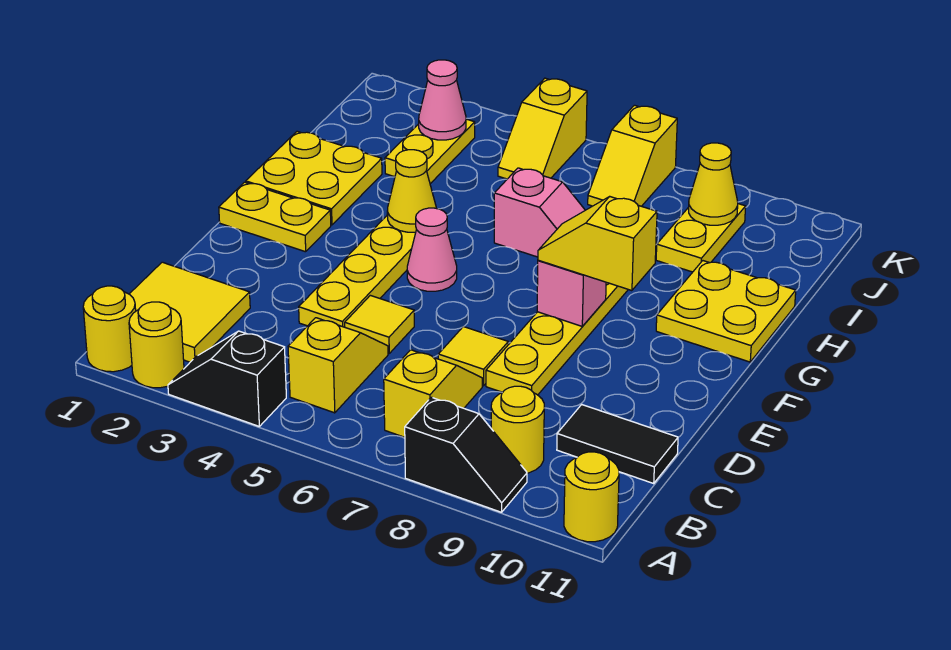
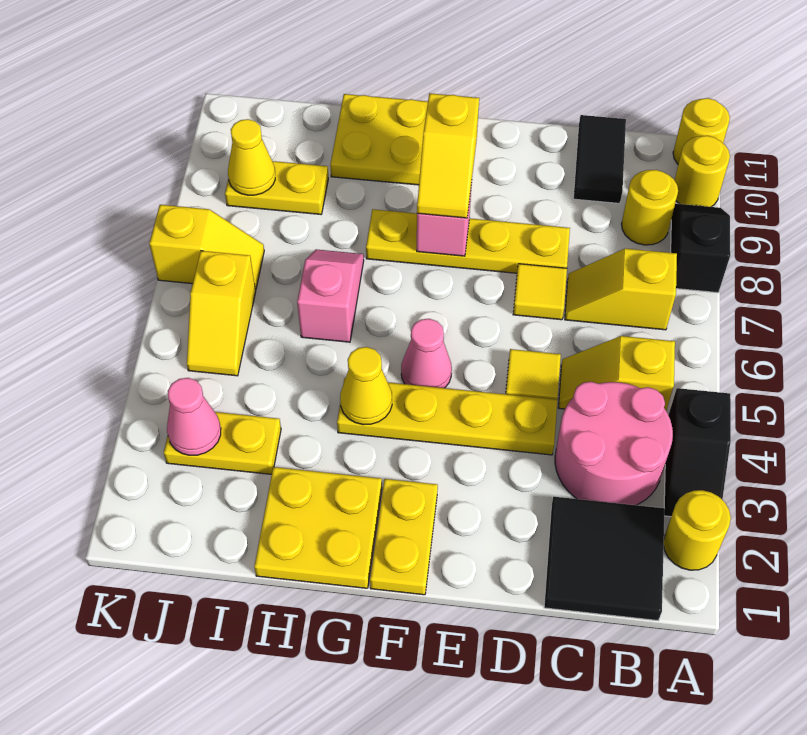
yellow 1x1 round brick [83,286,136,372] -> yellow 1x1 round brick moved to [675,136,730,207]
yellow 2x2 tile [130,262,250,362] -> black 2x2 tile [544,497,665,620]
none -> pink 2x2 round brick [555,382,673,505]
yellow 1x2 slope [498,78,587,179] -> yellow 1x2 slope turned to [187,251,256,376]

